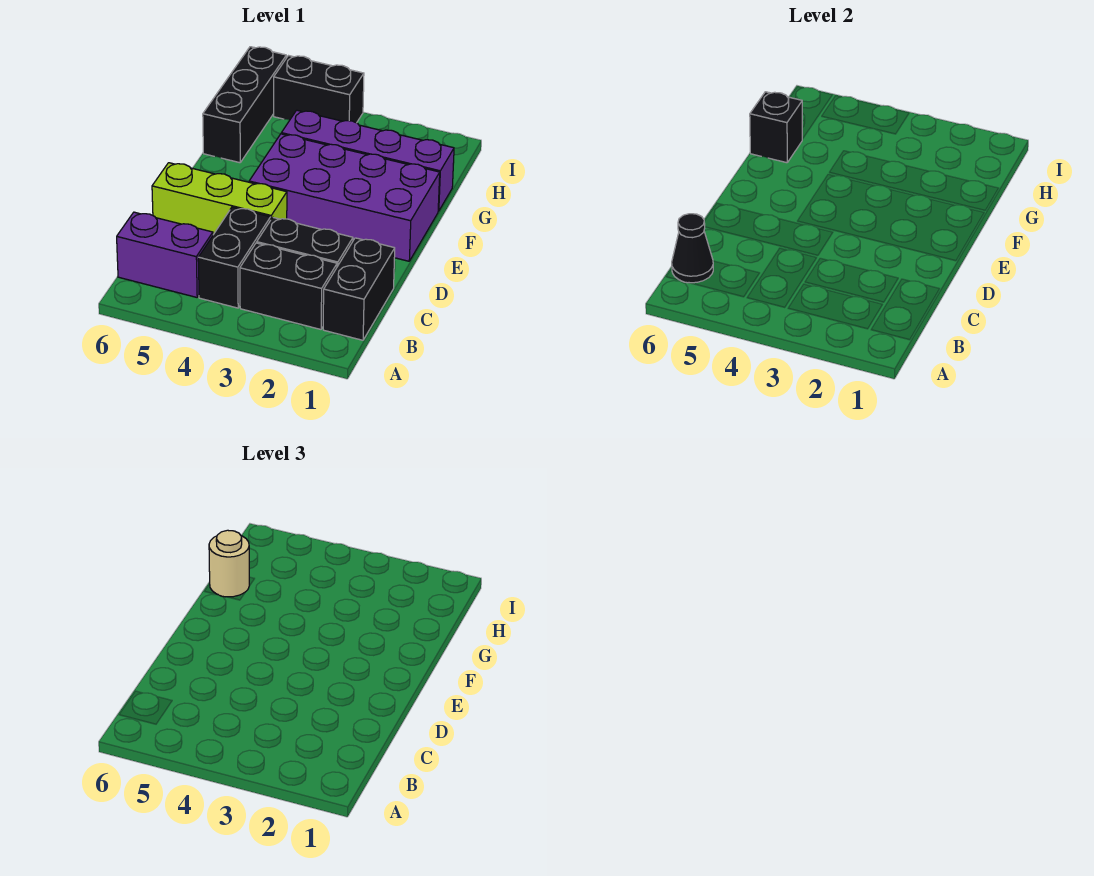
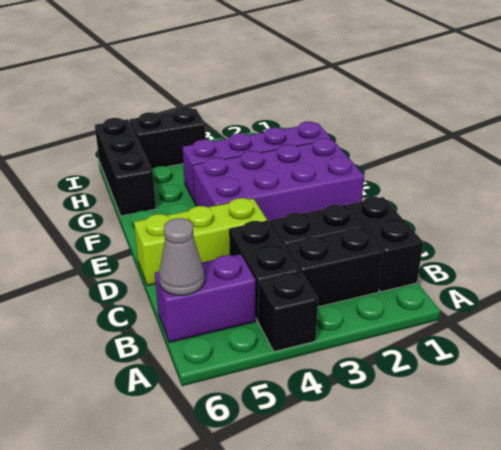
black 1x1 cone [672,214,713,283] -> grey 1x1 cone [159,218,205,295]
black 1x1 brick [750,92,802,163] -> black 1x1 brick moved to [258,272,318,352]
tan 1x1 round brick [209,530,249,597] -> none

